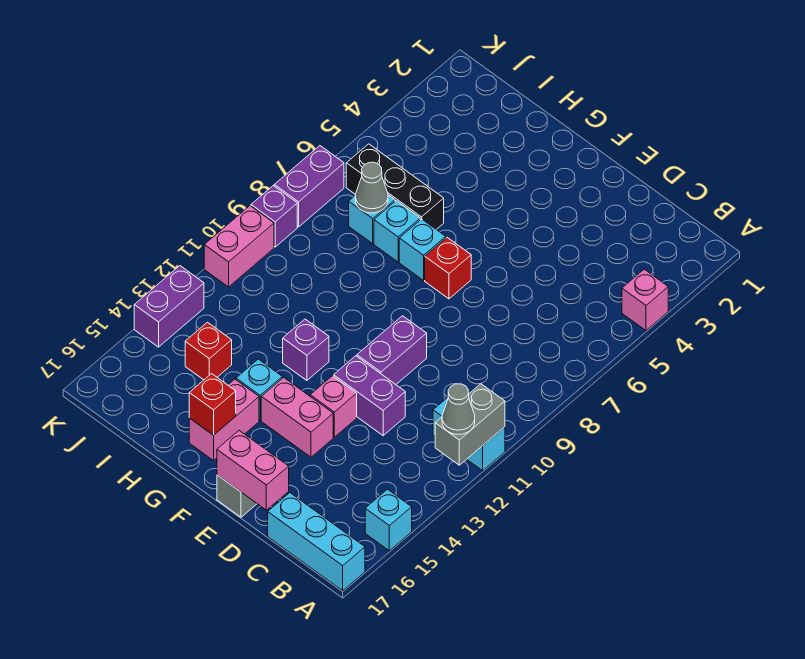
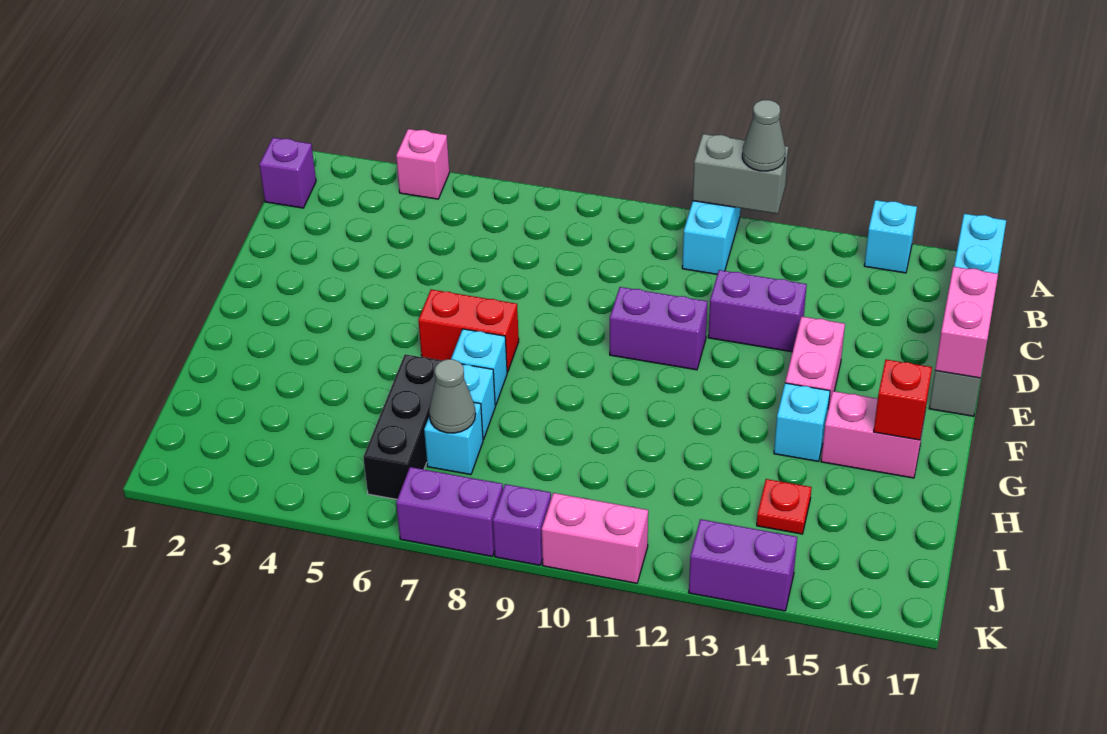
purple 1x2 brick [334,356,405,436] -> purple 1x2 brick turned to [708,270,807,352]
pink 1x1 brick [310,376,357,437] -> none
red 1x1 brick [425,238,471,299] -> red 1x2 brick [418,290,519,372]
purple 1x1 brick [283,319,329,380] -> purple 1x1 brick moved to [259,138,316,208]
red 1x1 brick [185,322,232,380] -> red 1x1 plate [757,479,812,534]

